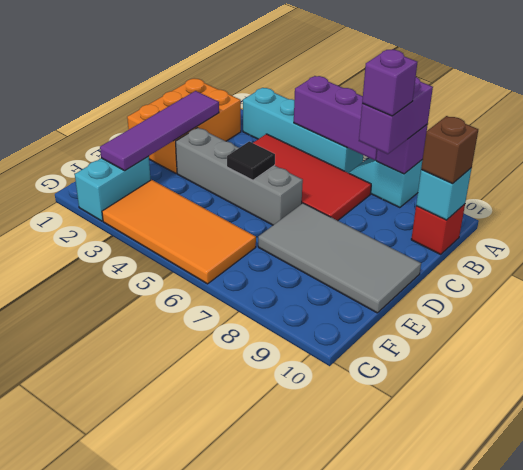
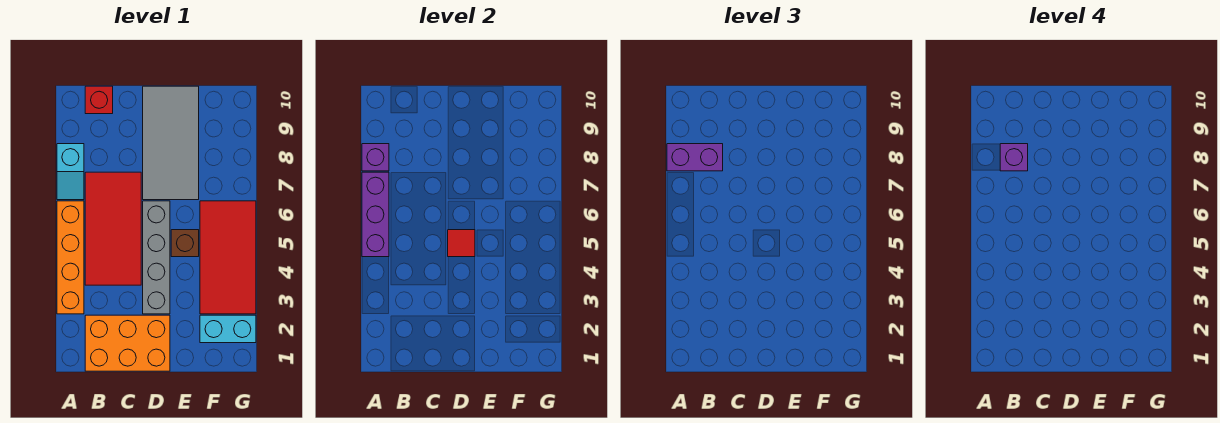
cyan 1x4 brick [243,88,363,173] -> orange 1x4 brick [57,201,84,314]
cyan 1x1 brick [416,168,472,220] -> none
brown 1x1 brick [421,116,478,184] -> brown 1x1 brick moved to [171,230,199,257]
purple 1x4 tile [100,91,219,171] -> none
black 1x1 tile [227,141,275,180] -> red 1x1 tile [448,230,475,257]
orange 2x4 tile [102,180,256,284] -> red 2x4 tile [200,201,256,314]

